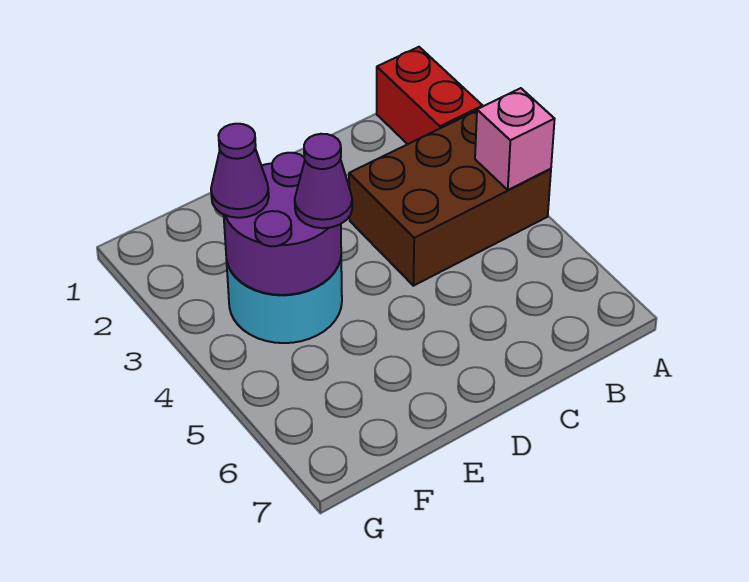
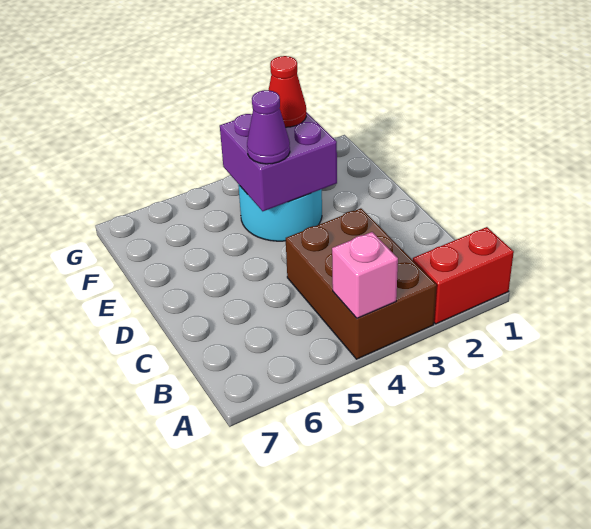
purple 2x2 round brick [224,153,341,295] -> purple 2x2 brick [220,112,337,211]
purple 1x1 cone [211,124,269,218] -> red 1x1 cone [269,56,306,127]

